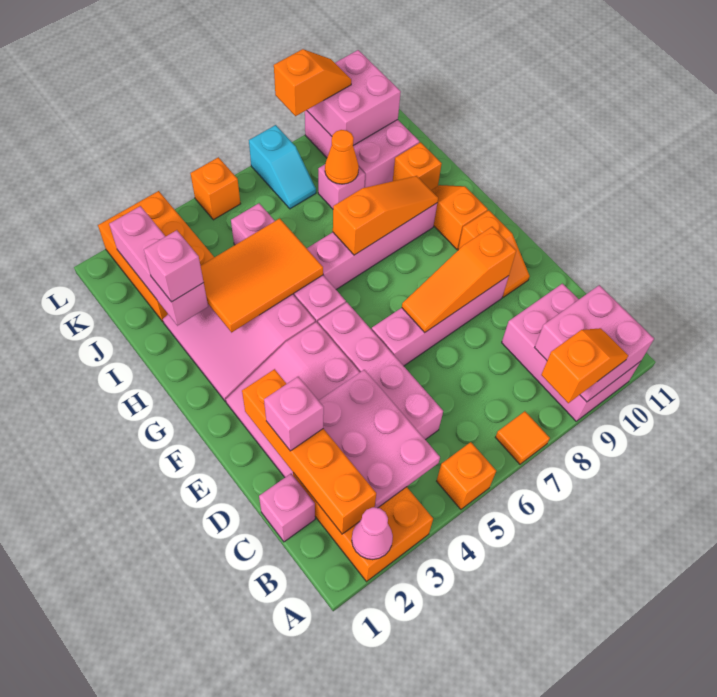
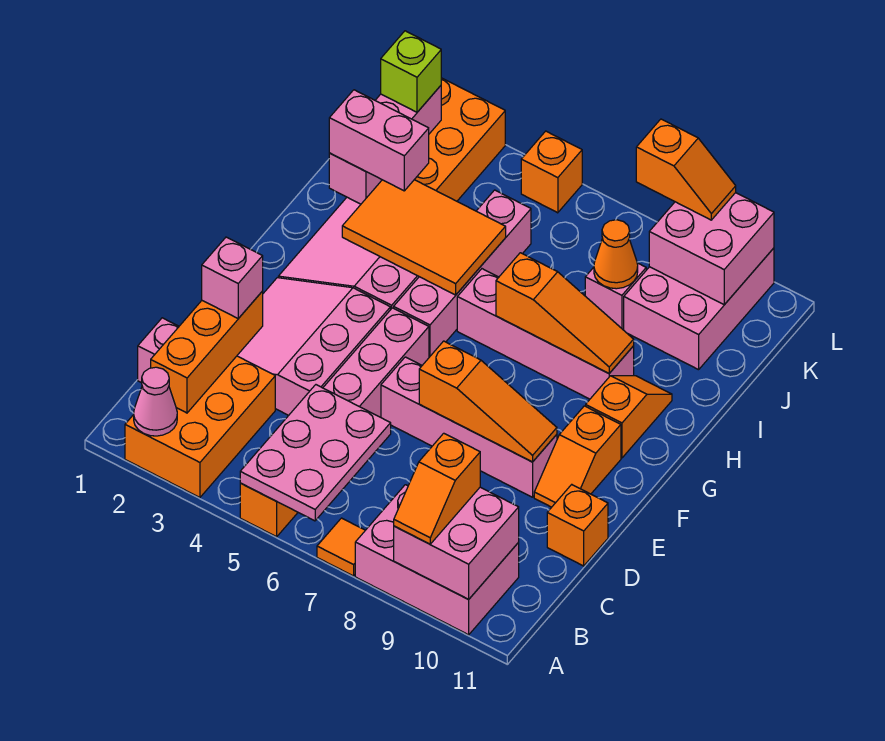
orange 1x2 slope [541,328,628,403] -> orange 1x2 slope turned to [394,433,480,544]
pink 2x3 brick [502,284,641,421] -> pink 2x3 brick turned to [355,485,519,635]
orange 1x4 brick [242,369,376,534] -> orange 1x3 brick [151,291,263,413]
pink 2x3 plate [319,370,440,508] -> pink 2x3 plate moved to [240,385,391,521]
orange 1x3 slope [402,227,516,332] -> orange 1x3 slope turned to [419,341,557,462]
pink 1x1 brick [144,230,204,302] -> pink 1x2 brick [329,90,429,191]
orange 1x1 brick [393,142,442,190] -> orange 1x1 brick moved to [547,485,608,566]
none -> lime 1x1 brick [381,31,441,112]
cyan 1x2 slope [249,125,316,209] -> none

